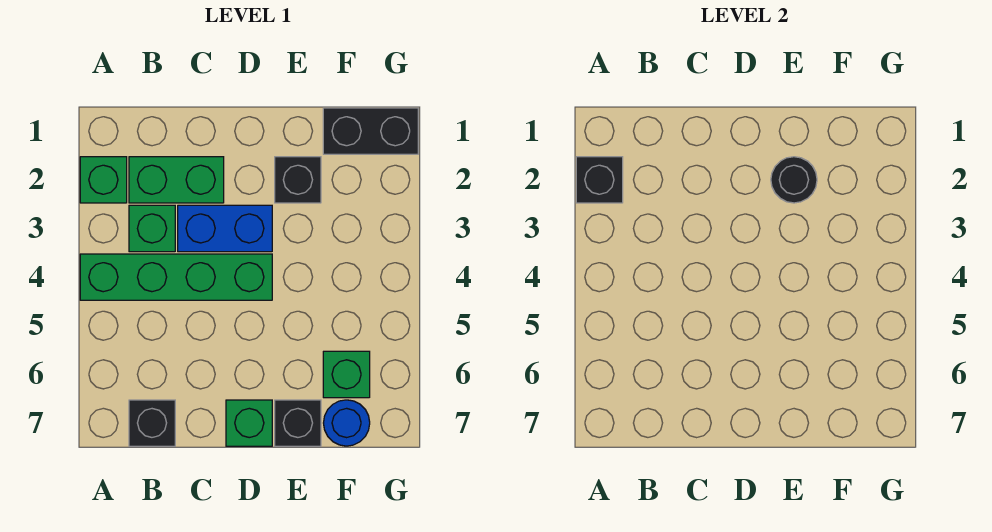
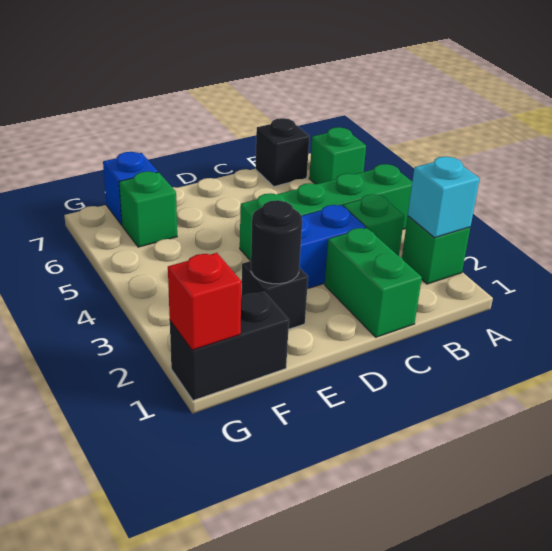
black 1x1 brick [576,157,623,203] -> cyan 1x1 brick [408,156,480,238]
green 1x2 brick [129,157,224,203] -> green 1x2 brick turned to [325,228,422,337]
green 1x1 brick [226,400,272,446] -> green 1x1 brick moved to [309,127,366,184]
black 1x1 brick [275,400,321,446] -> none
blue 1x1 round brick [324,400,370,446] -> blue 1x1 brick [103,152,158,225]
none -> red 1x1 brick [168,253,242,350]

